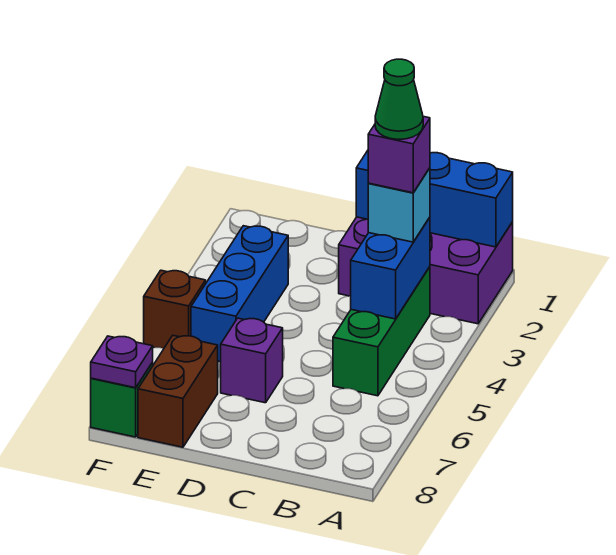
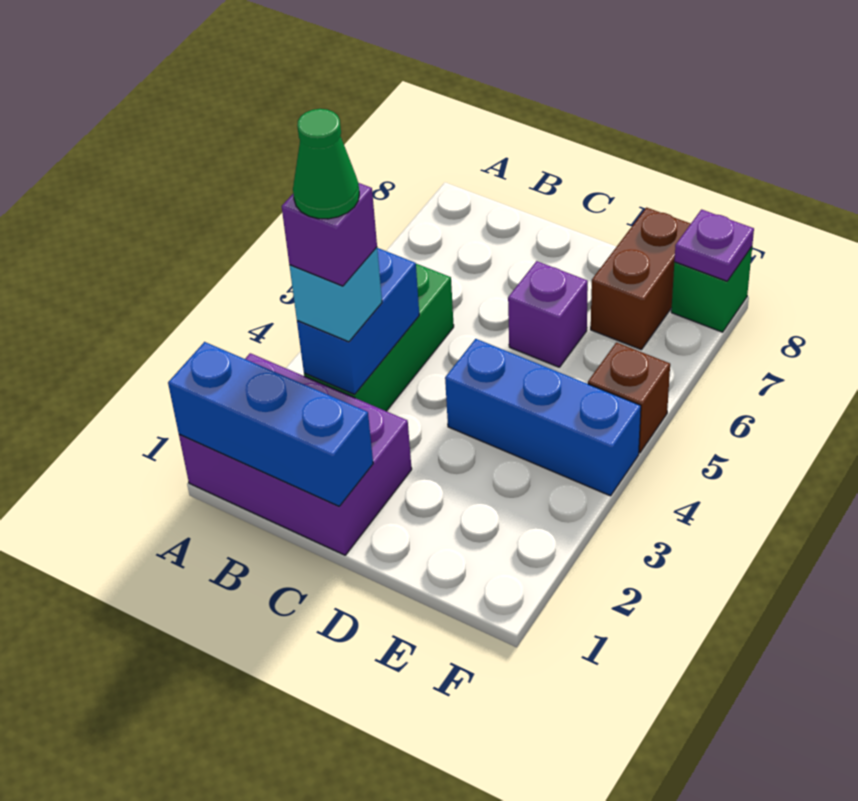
blue 1x3 brick [191,226,288,362] -> blue 1x3 brick turned to [445,339,641,496]

